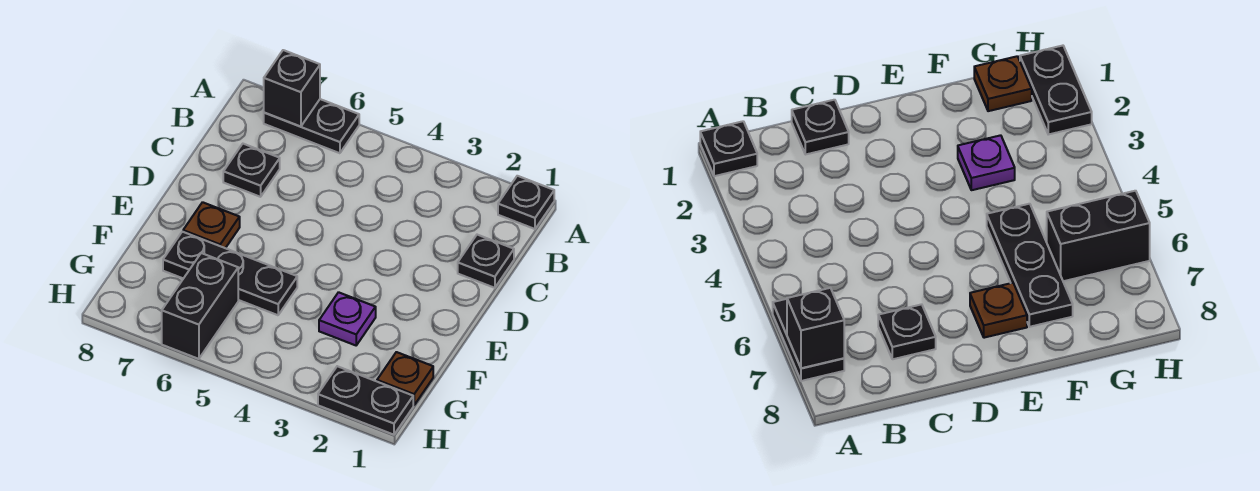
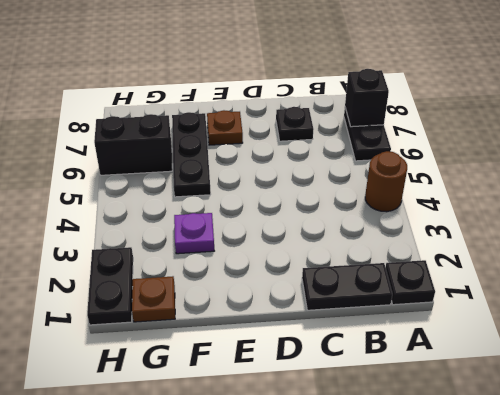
none -> brown 1x1 round brick [365,151,407,212]
black 1x1 plate [458,235,514,288] -> black 1x2 plate [302,263,392,310]

